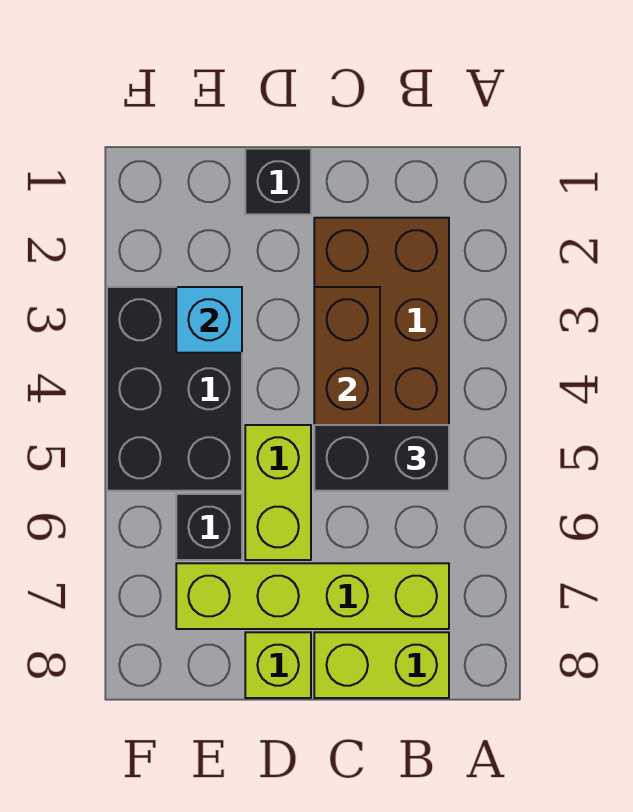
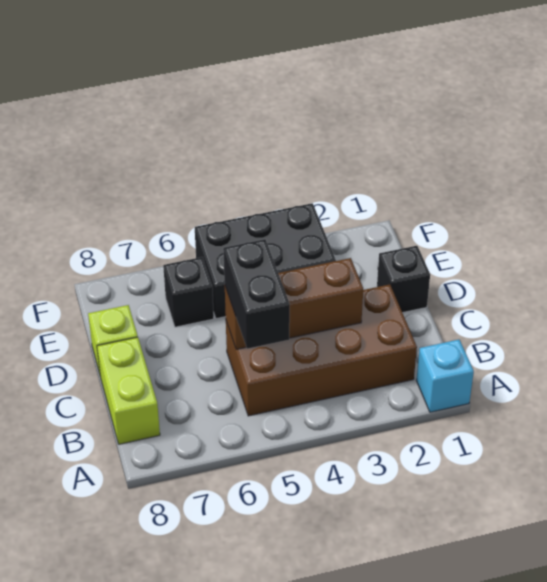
lime 1x4 brick [176,563,449,629] -> none
lime 1x2 brick [245,425,311,560] -> none
cyan 1x1 brick [176,287,242,353] -> cyan 1x1 brick moved to [416,340,474,412]

